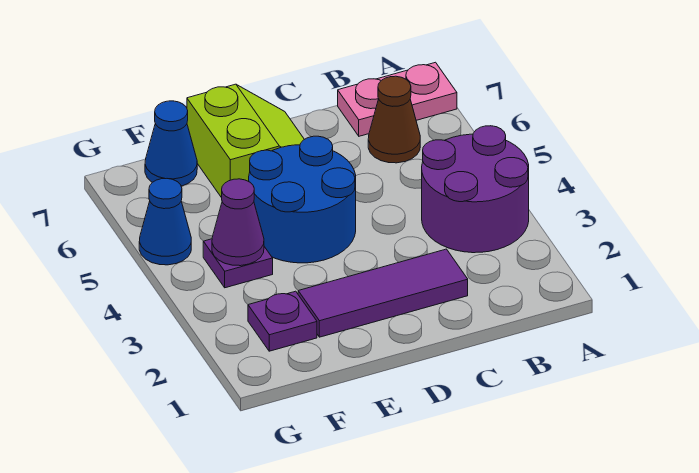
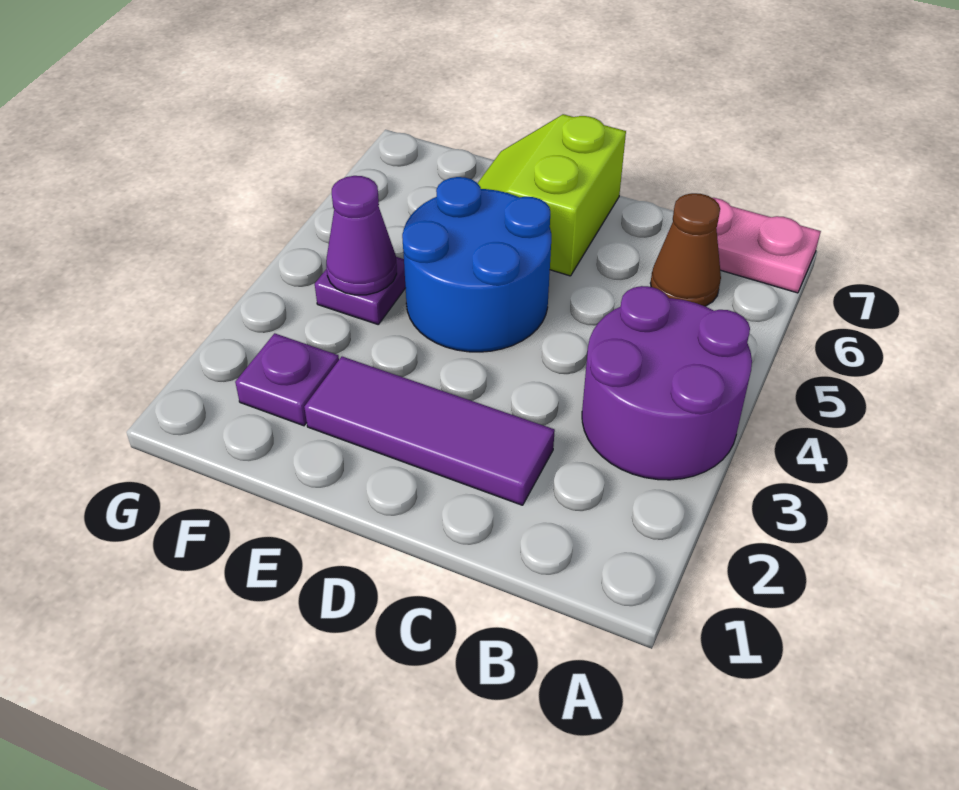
lime 2x2 slope [187,84,304,198] -> lime 2x2 slope turned to [478,114,626,276]
blue 1x1 cone [145,101,197,186] -> none
blue 1x1 cone [139,179,191,265] -> none

